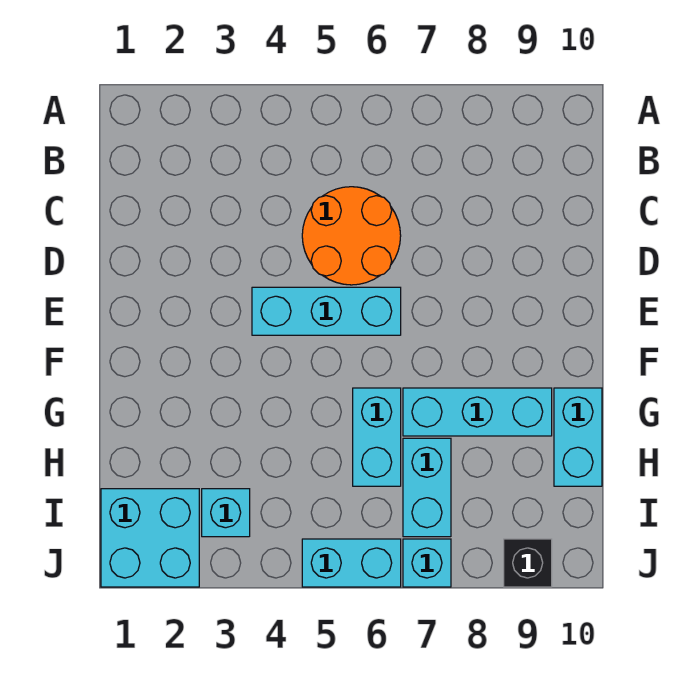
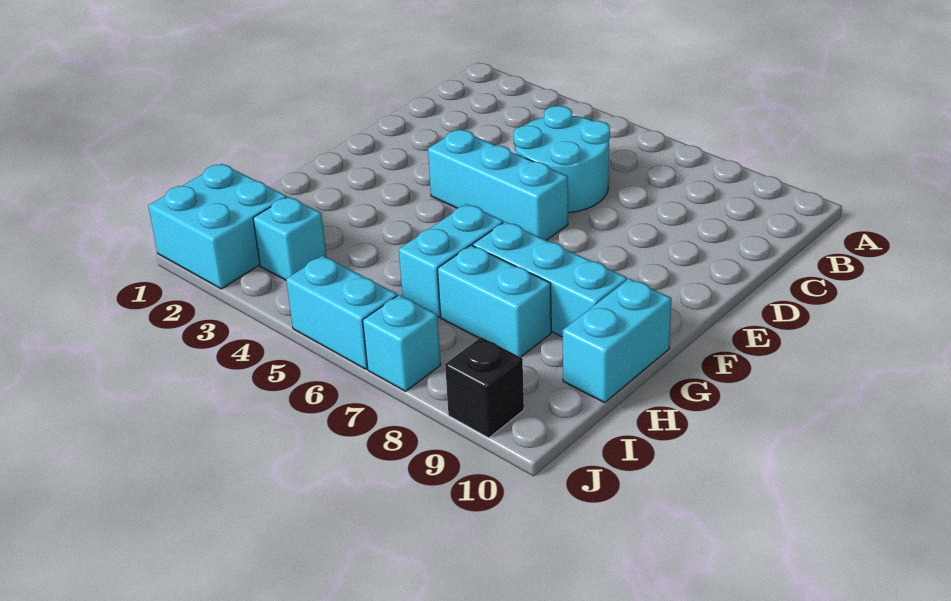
orange 2x2 round brick [302,187,401,285] -> cyan 2x2 round brick [514,106,610,213]
cyan 1x2 brick [403,438,451,537] -> cyan 1x2 brick turned to [437,245,551,357]

